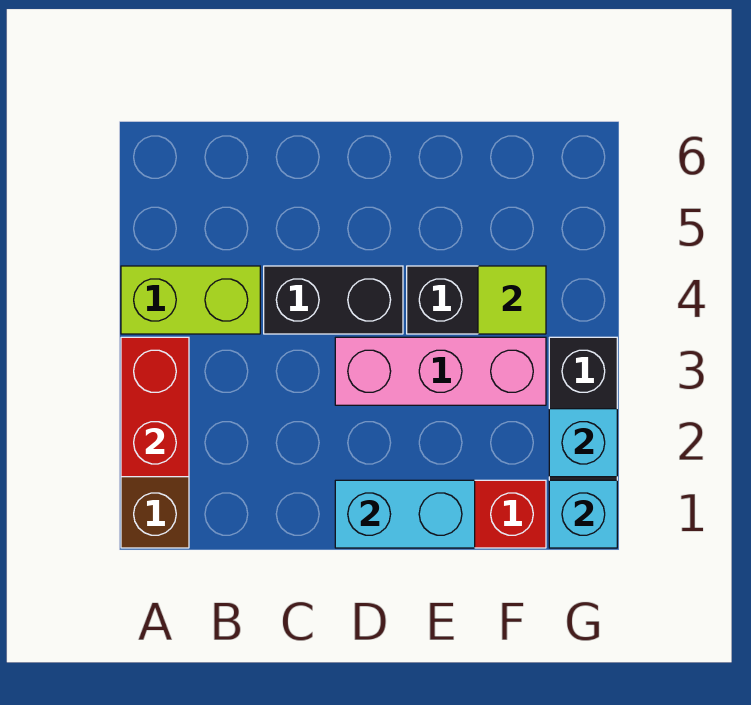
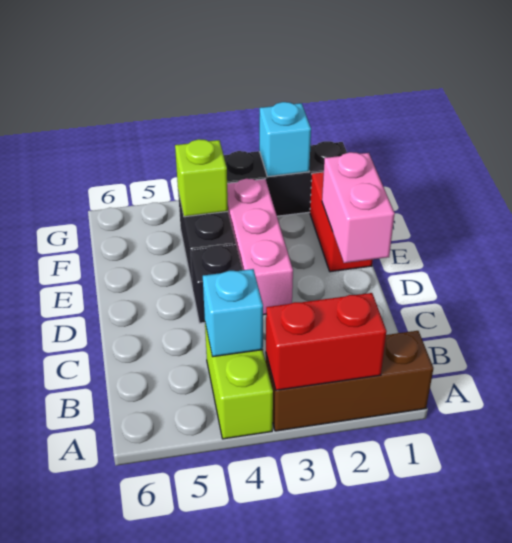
black 1x2 brick [264,266,403,334] -> black 1x1 brick [191,245,242,323]
cyan 1x2 brick [335,480,475,548] -> pink 1x2 brick [322,152,395,263]
lime 1x1 tile [478,266,546,334] -> lime 1x1 brick [175,139,228,217]
cyan 1x1 brick [549,480,617,548] -> cyan 1x1 brick moved to [203,269,263,357]

